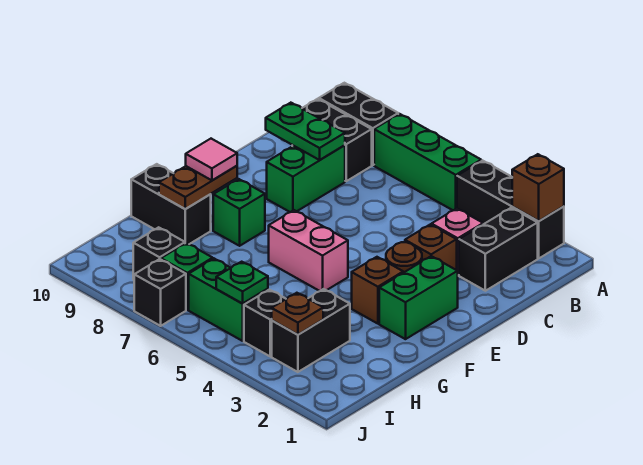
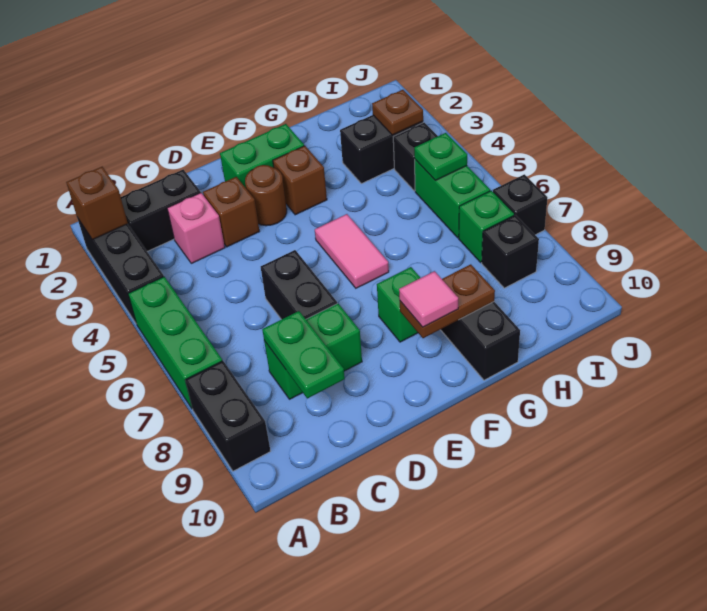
black 1x2 brick [292,99,372,181] -> black 1x2 brick moved to [261,250,337,320]
pink 1x2 brick [269,210,348,291] -> pink 1x2 tile [315,214,389,288]

